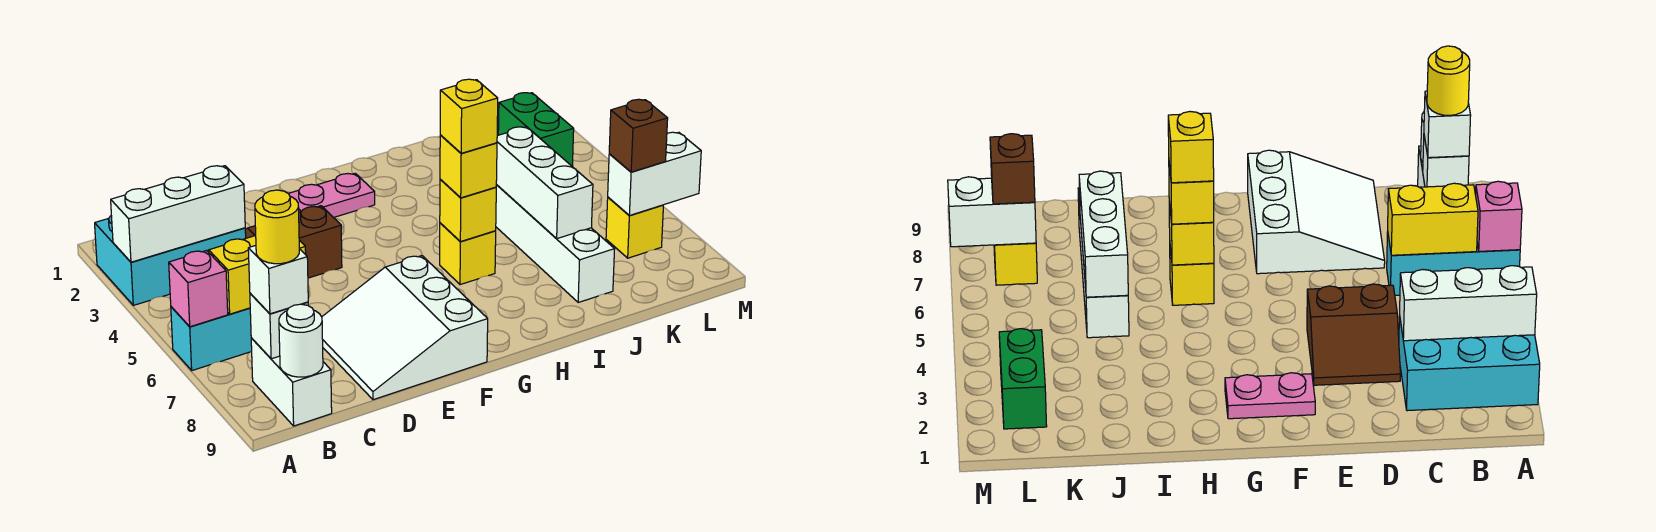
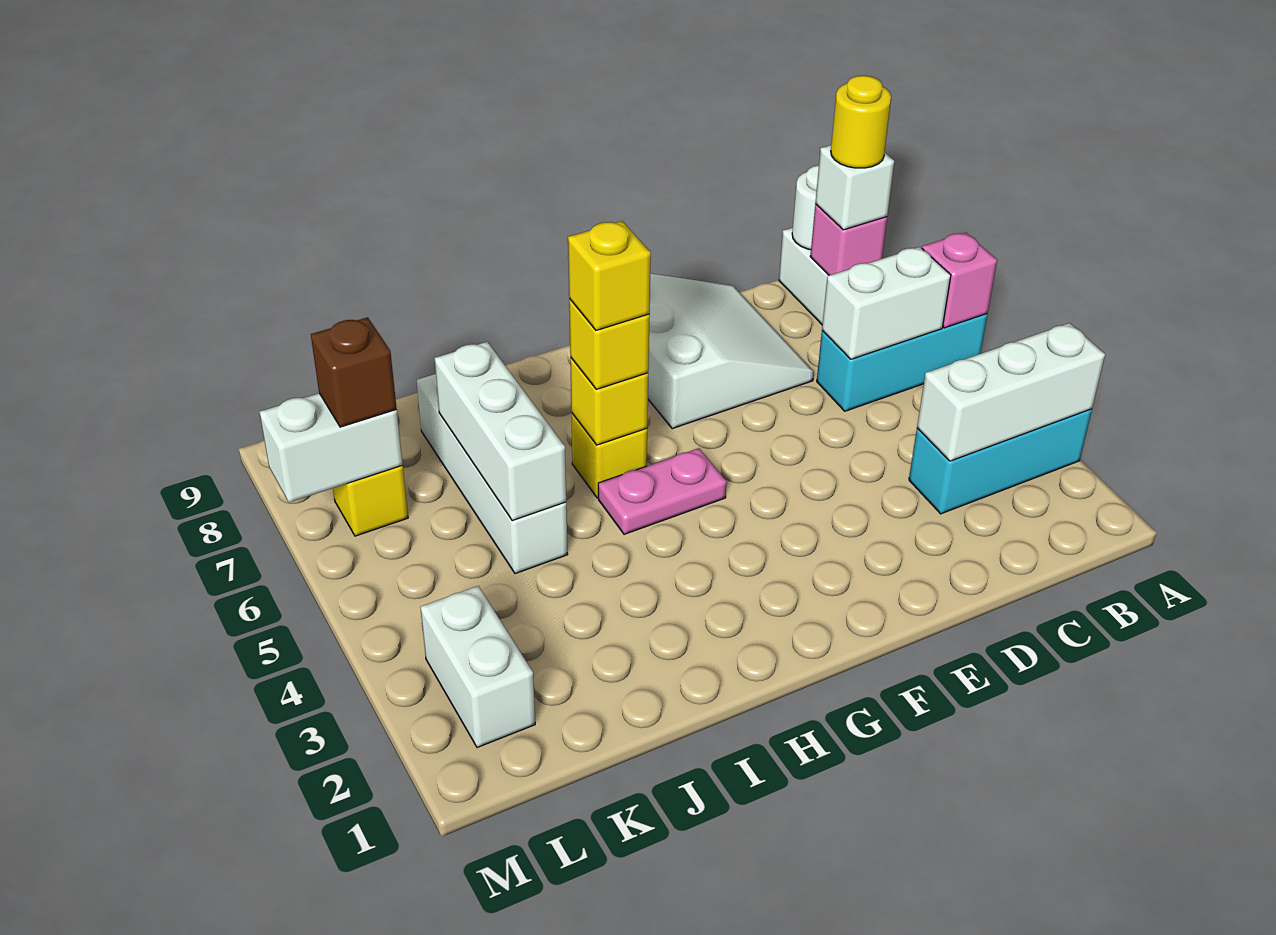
cyan 2x3 brick [95,216,246,305] -> cyan 1x3 brick [909,409,1092,514]
yellow 1x2 brick [209,236,306,314] -> white 1x2 brick [822,247,951,359]
white 1x1 brick [250,293,308,359] -> pink 1x1 brick [810,204,887,275]
brown 2x2 slope [245,206,342,278] -> none
pink 1x2 plate [288,173,375,218] -> pink 1x2 plate moved to [598,448,727,534]
green 1x2 brick [498,93,574,166] -> white 1x2 brick [420,586,535,748]

